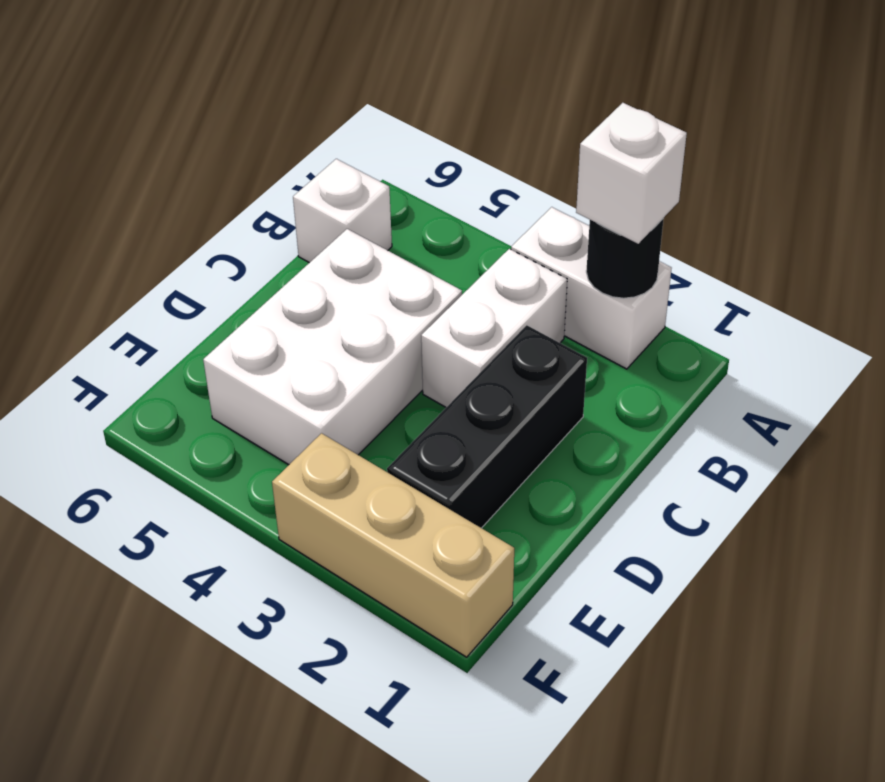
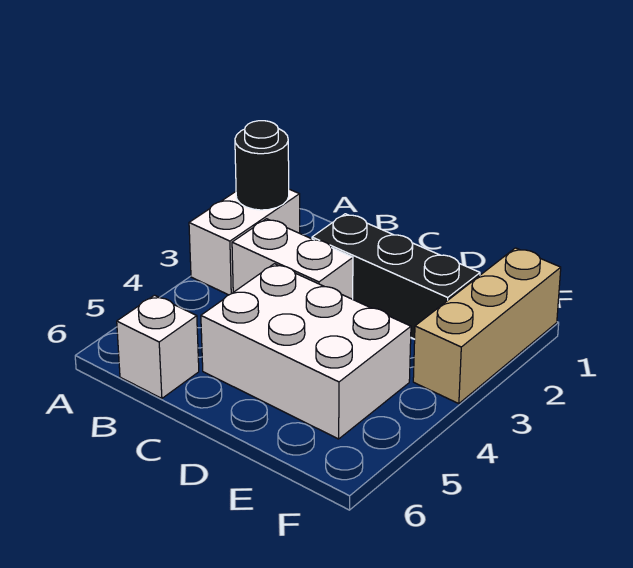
white 1x1 brick [576,103,687,244] -> none

